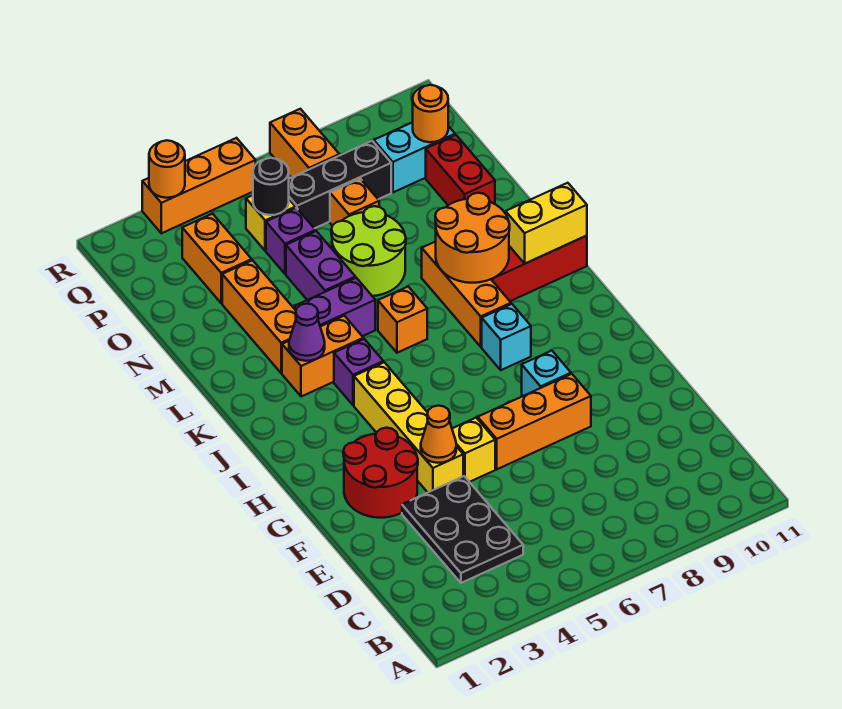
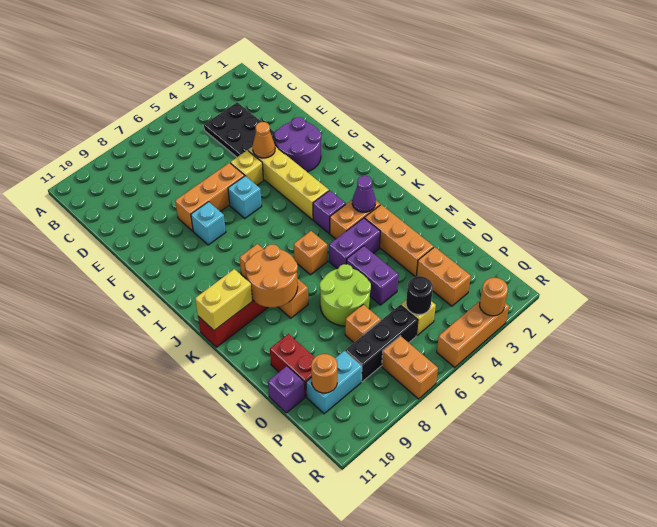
red 2x2 round brick [343,428,418,518] -> purple 2x2 round brick [274,117,321,172]
cyan 1x1 brick [482,304,531,370] -> cyan 1x1 brick moved to [228,176,262,218]
purple 1x1 brick [266,208,316,274] -> purple 1x1 brick moved to [268,366,305,413]

